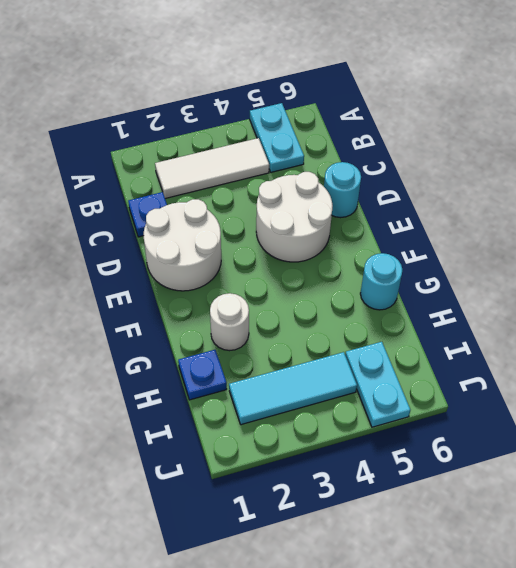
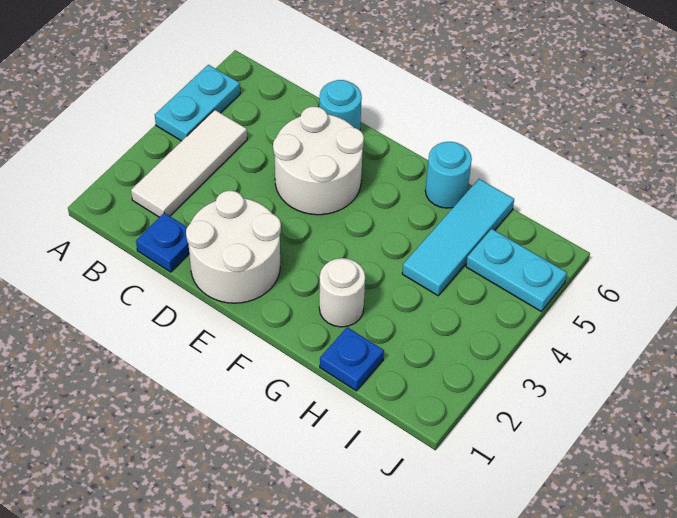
cyan 1x2 plate [250,103,304,172] -> cyan 1x2 plate turned to [155,65,240,141]
cyan 1x3 tile [229,352,357,425] -> cyan 1x3 tile moved to [402,179,514,296]

